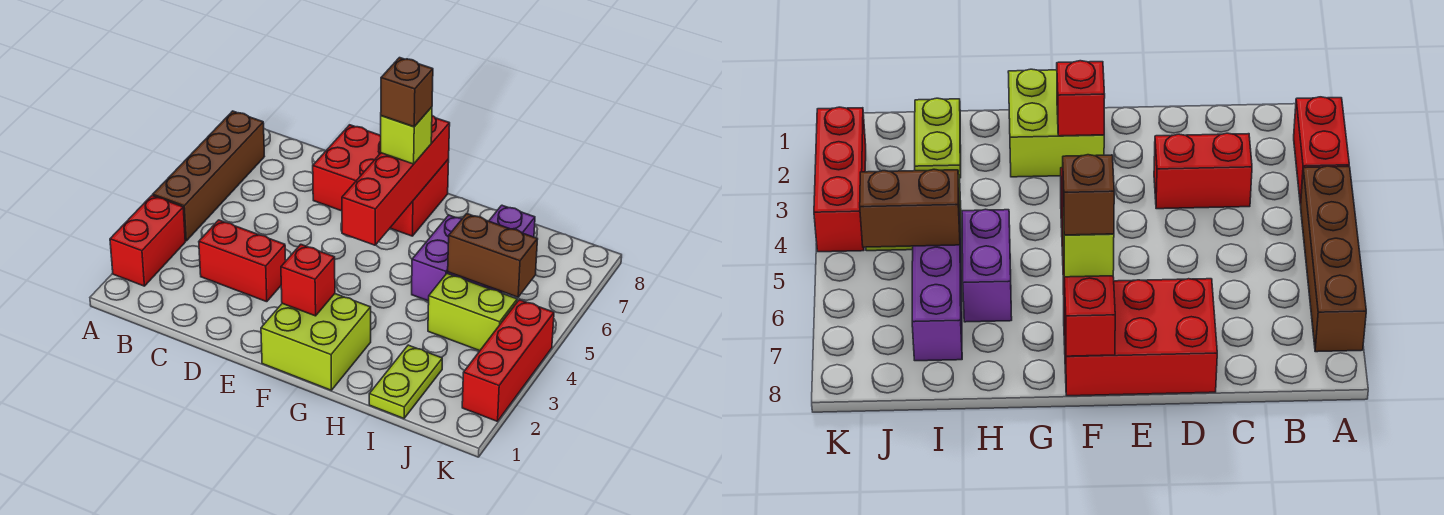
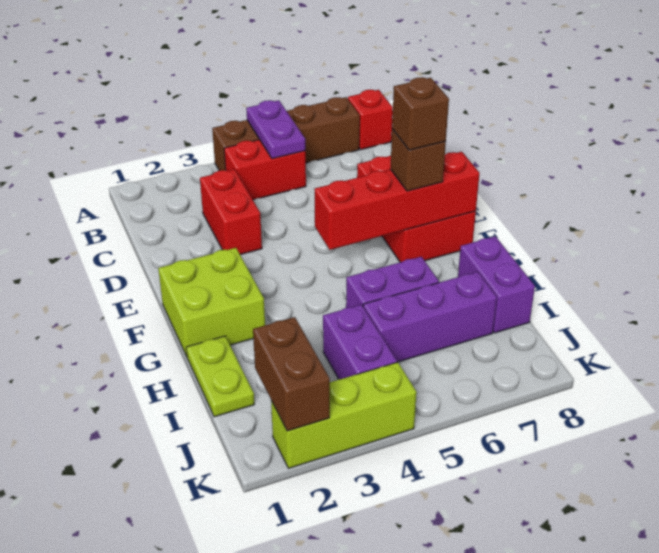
red 1x2 brick [110,195,185,286] -> red 1x2 brick moved to [224,140,306,200]
none -> purple 1x2 plate [246,100,305,159]
red 1x1 brick [281,244,335,316] -> red 1x1 brick moved to [348,90,393,149]
lime 1x1 brick [381,107,432,164] -> brown 1x1 brick [391,129,446,191]
none -> purple 1x2 brick [458,236,535,333]
lime 1x2 plate [369,345,442,418] -> lime 1x2 plate turned to [186,336,254,417]
lime 1x2 brick [428,273,517,351] -> purple 1x2 brick [323,305,397,379]
brown 1x2 brick [448,214,538,297] -> brown 1x2 brick moved to [253,317,330,431]
red 1x3 brick [462,300,554,421] -> lime 1x3 brick [271,362,417,468]

